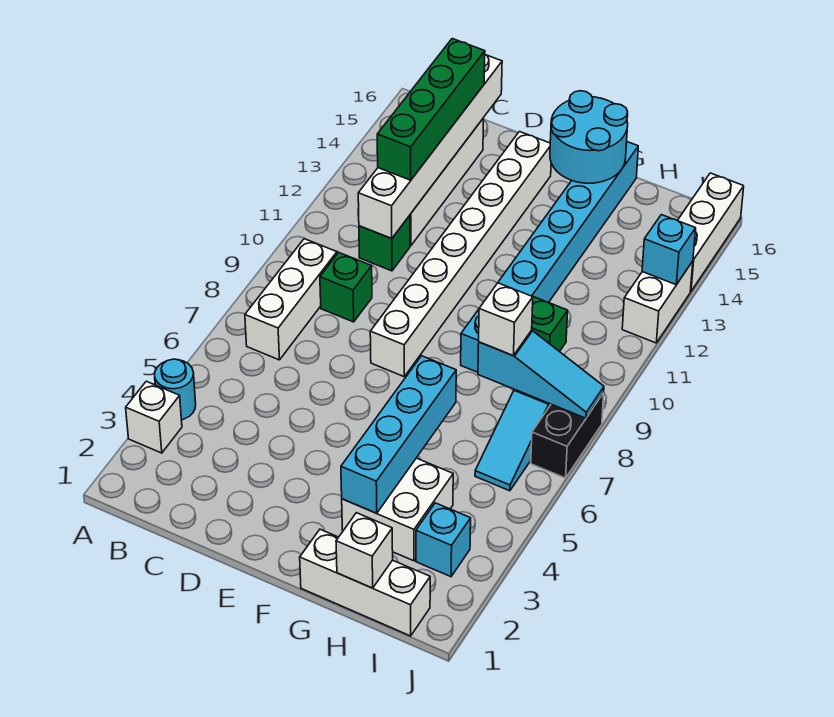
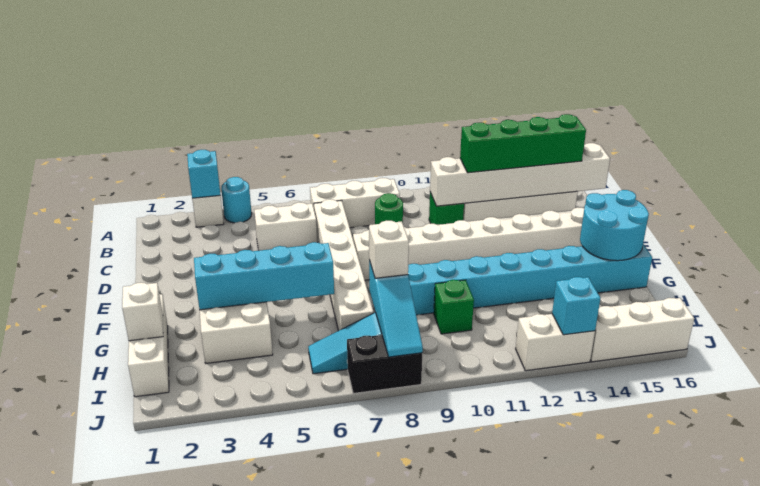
none -> white 1x2 brick [254,202,317,251]
none -> white 1x6 brick [314,199,374,331]
green 1x1 brick [320,252,372,322] -> green 1x1 round brick [375,193,403,224]
cyan 1x1 brick [416,503,471,577] -> cyan 1x1 brick moved to [187,150,220,198]

